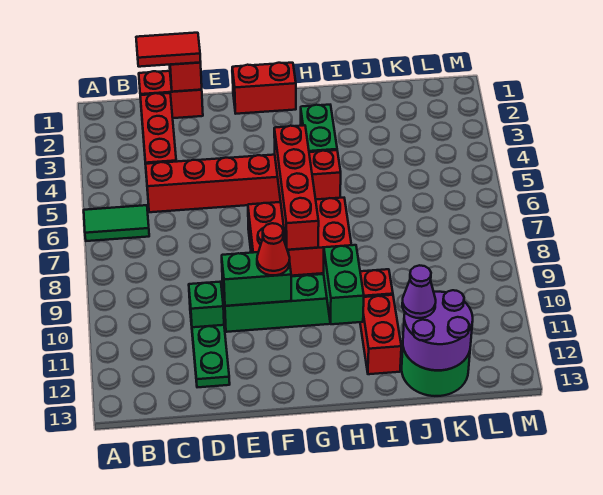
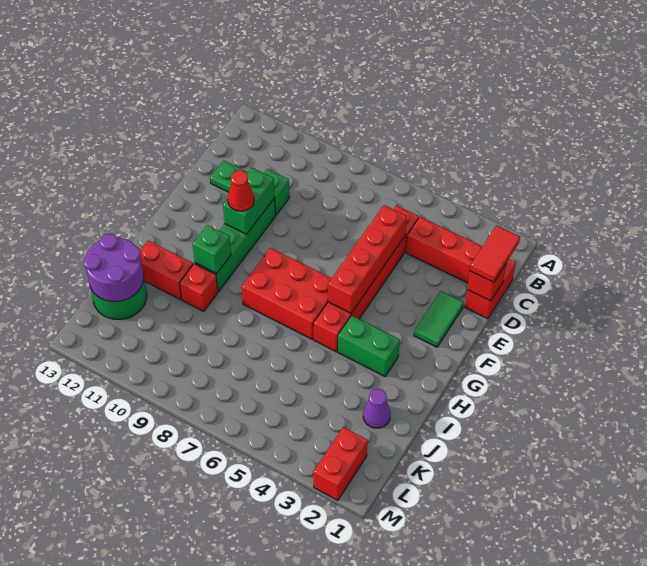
green 1x2 tile [84,205,149,241] -> green 1x2 tile moved to [414,291,464,347]
red 1x2 brick [232,63,296,114] -> red 1x2 brick moved to [313,427,368,500]
red 2x3 brick [248,198,351,276] -> red 2x3 brick turned to [242,248,332,339]
red 1x4 brick [274,125,319,250] -> red 1x4 brick turned to [328,205,407,313]
green 1x2 brick [324,245,364,324] -> green 1x1 brick [193,225,231,273]
purple 1x1 cone [402,265,436,318] -> purple 1x1 cone moved to [363,389,391,428]

